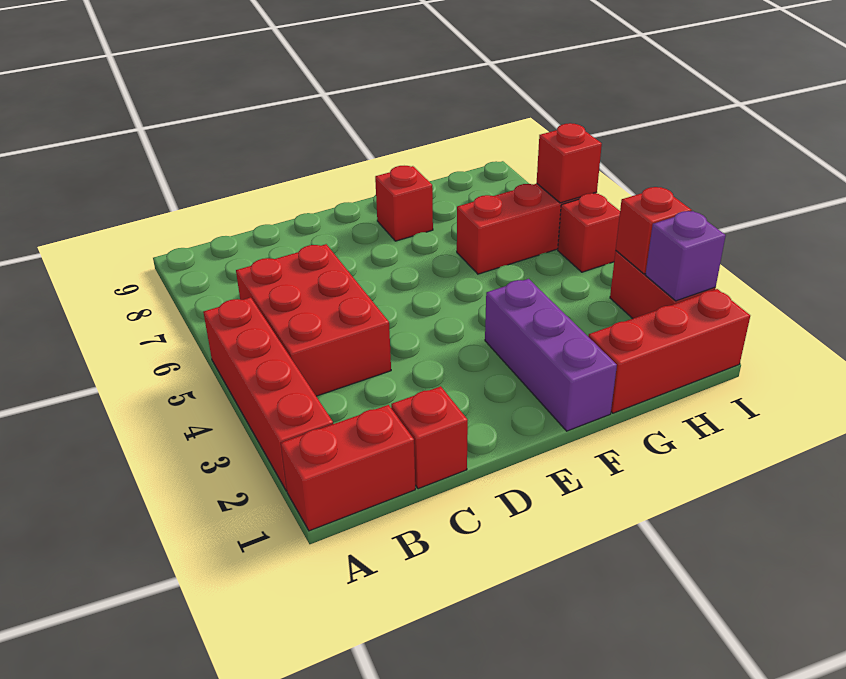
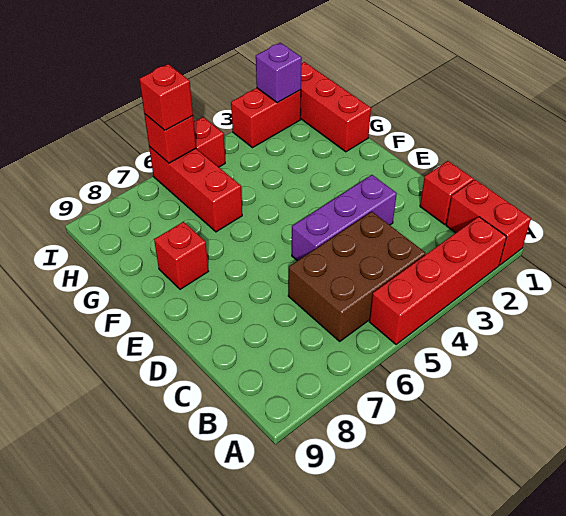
red 2x3 brick [236,244,391,396] -> brown 2x3 brick [288,212,425,341]
purple 1x3 brick [485,279,617,431] -> purple 1x3 brick moved to [292,175,397,261]
red 1x1 brick [616,187,692,274] -> red 1x1 brick moved to [139,64,193,130]

